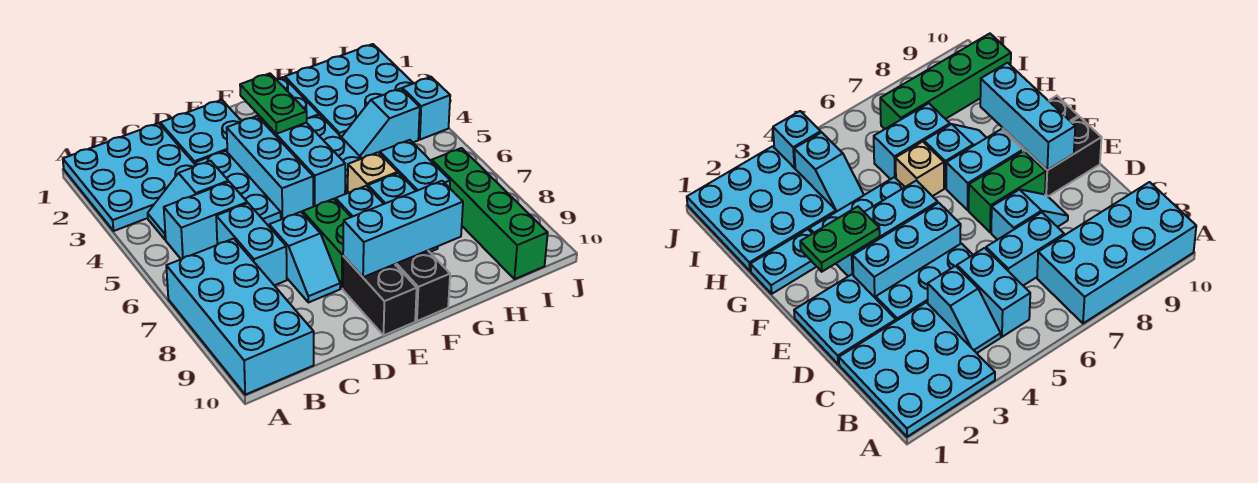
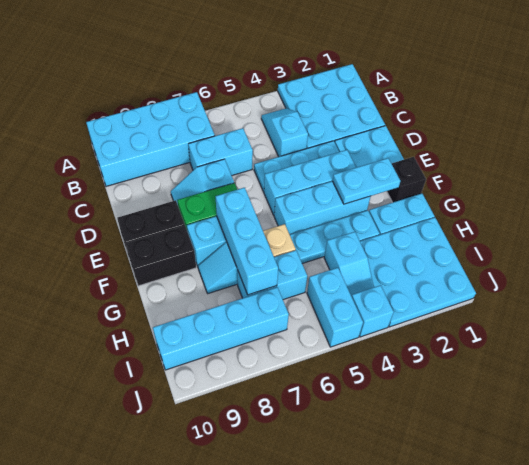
cyan 1x2 brick [164,182,247,259] -> cyan 1x2 brick moved to [307,268,363,347]
cyan 1x3 brick [343,181,463,277] -> cyan 1x3 brick moved to [215,188,278,295]
none -> black 1x1 brick [387,157,426,202]
green 1x2 plate [240,73,307,134] -> cyan 1x2 plate [333,158,400,204]
cyan 1x2 slope [342,88,420,158] -> cyan 1x2 slope turned to [324,232,374,296]
green 1x4 brick [432,148,548,279] -> cyan 1x4 brick [153,287,289,370]

